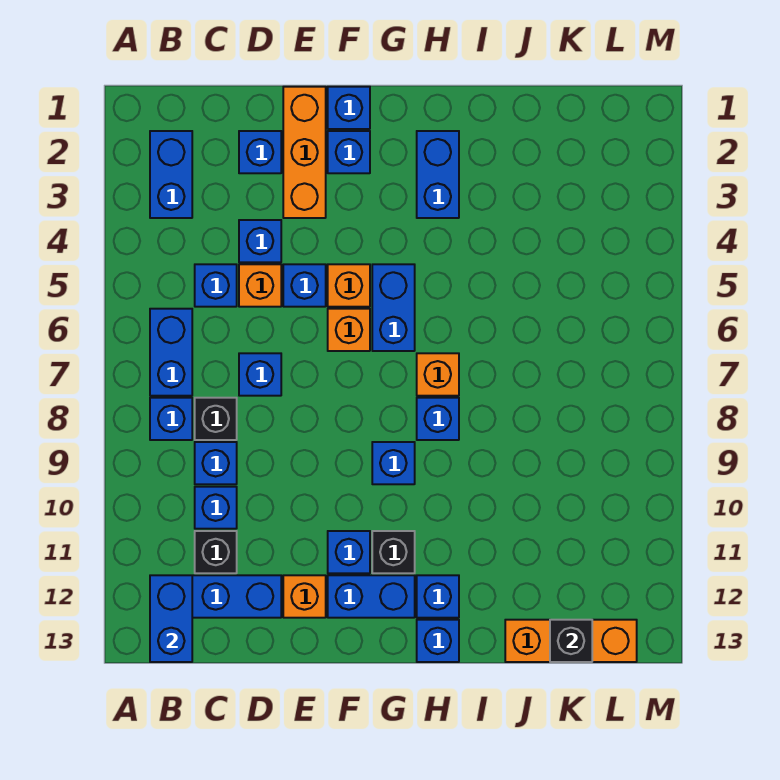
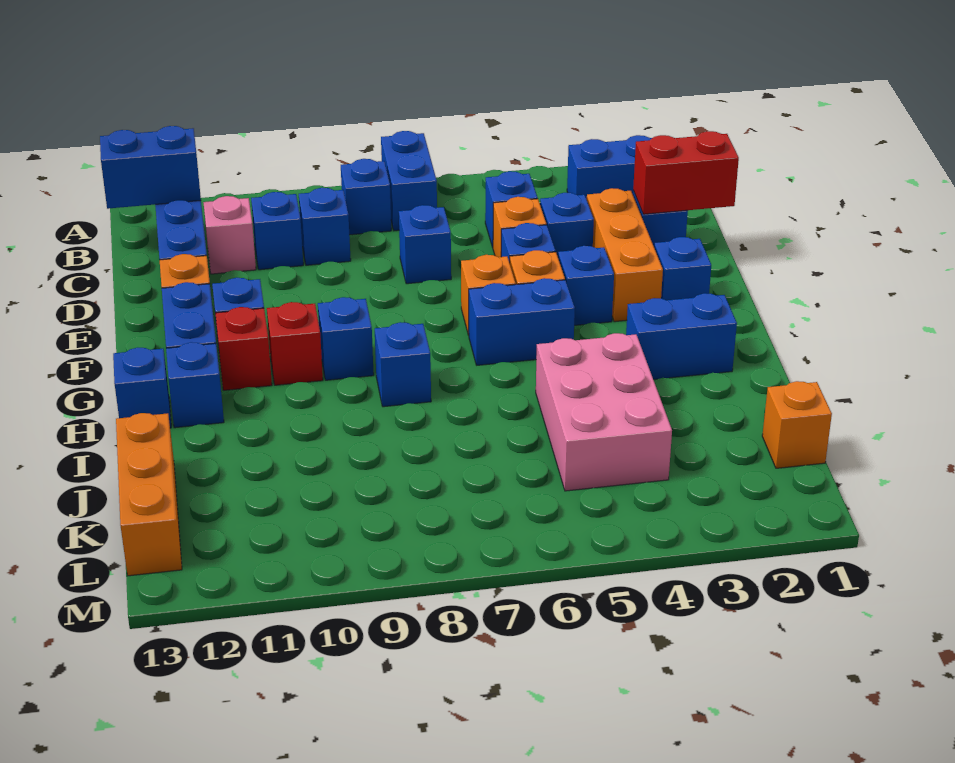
blue 1x2 brick [150,309,192,396] -> blue 1x2 brick turned to [381,131,437,231]
black 1x1 brick [195,398,237,440] -> none
black 1x1 brick [195,531,237,573] -> pink 1x1 brick [203,196,256,274]
none -> red 1x2 brick [633,131,739,214]
orange 1x3 brick [283,87,326,218] -> orange 1x3 brick turned to [587,188,663,322]
blue 1x1 brick [328,87,370,129] -> blue 1x1 brick moved to [558,246,614,325]
none -> red 1x1 brick [267,302,323,385]
black 1x1 brick [372,531,415,573] -> red 1x1 brick [215,307,272,390]
orange 1x1 brick [417,353,459,396] -> orange 1x1 brick moved to [762,381,832,468]
none -> pink 2x3 brick [536,333,672,491]
black 1x1 brick [550,620,592,662] -> none

